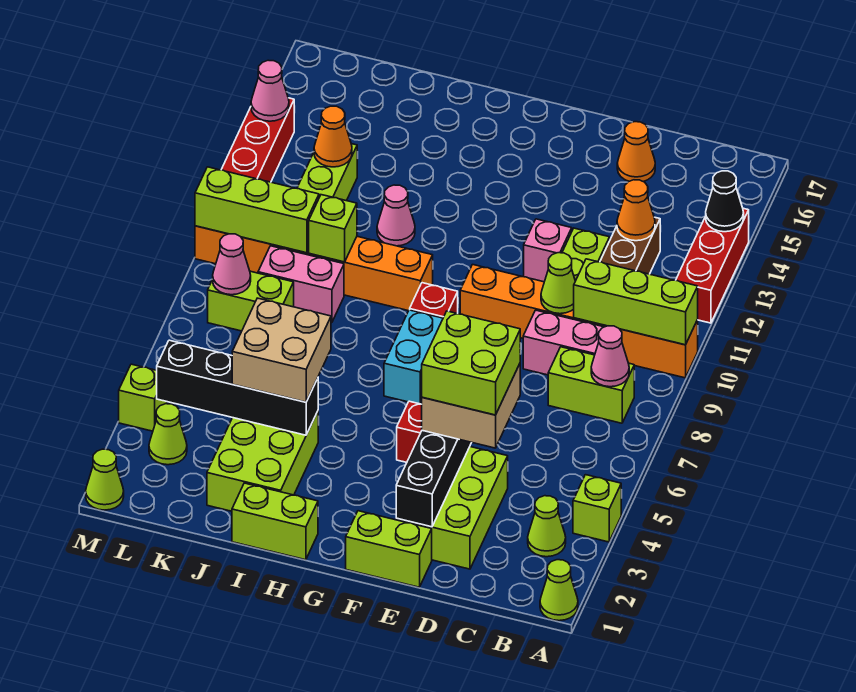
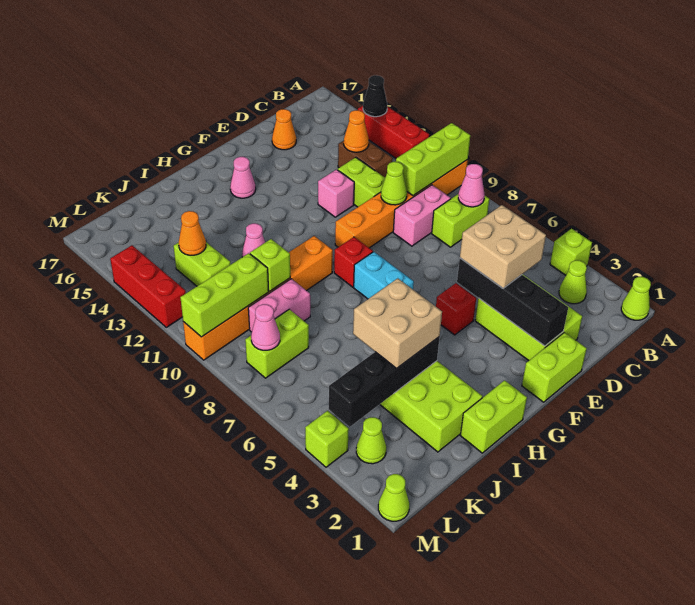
lime 2x2 brick [422,311,520,415] -> none
pink 1x1 cone [251,60,289,121] -> pink 1x1 cone moved to [230,157,256,198]

